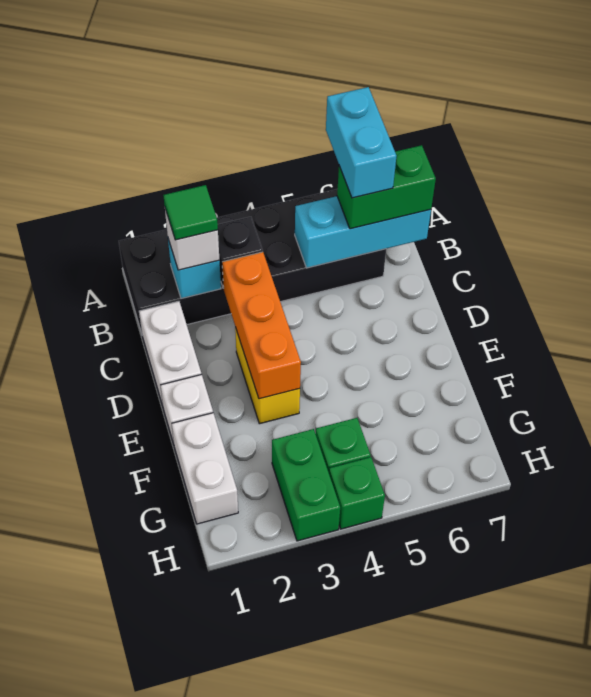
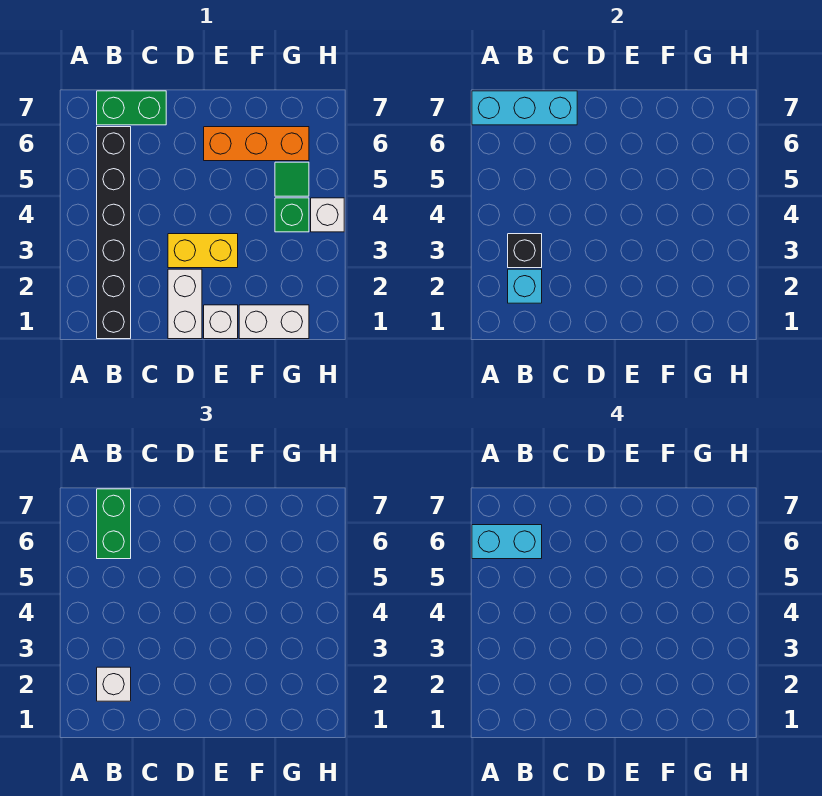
black 2x6 brick [119,189,386,333] -> black 1x6 brick [97,127,131,339]
green 1x1 tile [163,185,218,240] -> green 1x1 tile moved to [275,162,309,196]
cyan 1x3 brick [295,196,431,268] -> cyan 1x3 brick turned to [472,91,577,125]
white 1x2 brick [139,301,201,406] -> white 1x2 brick turned to [168,269,202,339]
orange 1x3 brick [222,252,301,399] -> orange 1x3 brick moved to [204,127,309,161]
green 1x2 brick [272,429,340,541] -> green 1x2 brick moved to [97,91,166,125]
green 1x1 brick [329,457,385,529] -> white 1x1 brick [311,198,344,232]

